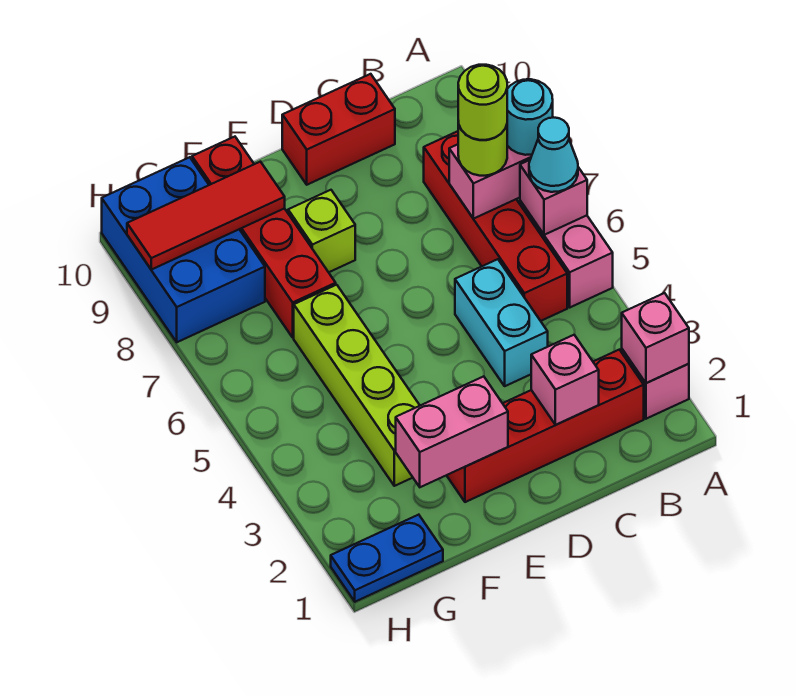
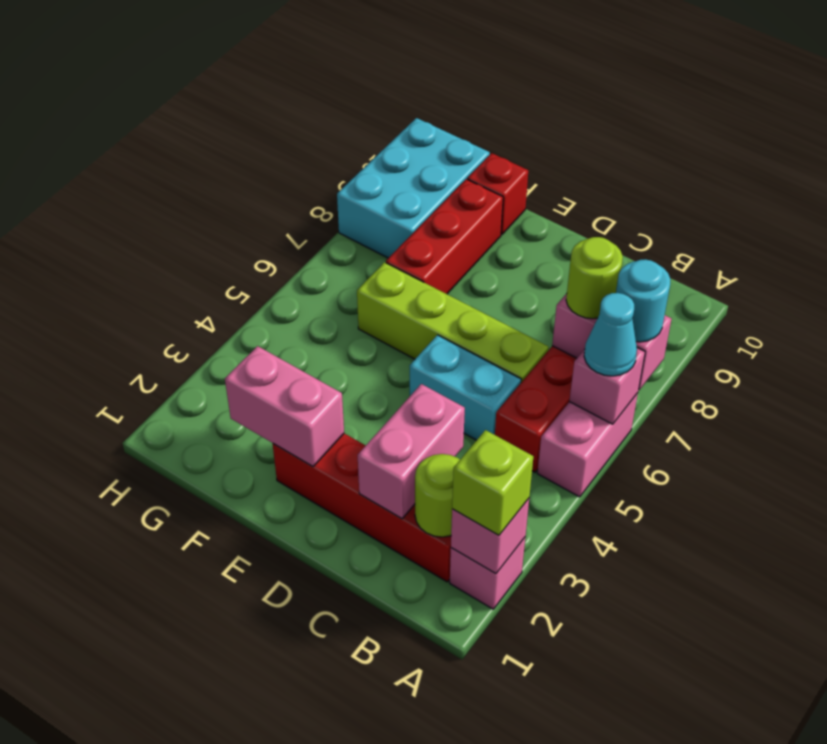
lime 1x1 round brick [458,65,507,140] -> lime 1x1 round brick moved to [415,454,460,537]
pink 1x1 brick [531,335,599,425] -> pink 1x2 brick [358,384,465,519]
cyan 1x2 brick [455,259,548,386] -> cyan 1x2 brick turned to [410,335,521,440]
red 1x2 brick [282,74,395,185] -> none
lime 1x1 brick [288,190,355,272] -> lime 1x1 brick moved to [452,430,533,535]
lime 1x4 brick [294,285,420,486] -> lime 1x4 brick turned to [357,262,549,382]
red 1x3 tile [127,162,285,270] -> none
blue 1x2 plate [331,515,443,602] -> none
blue 2x3 brick [102,157,265,342] -> cyan 2x3 brick [337,118,490,258]

